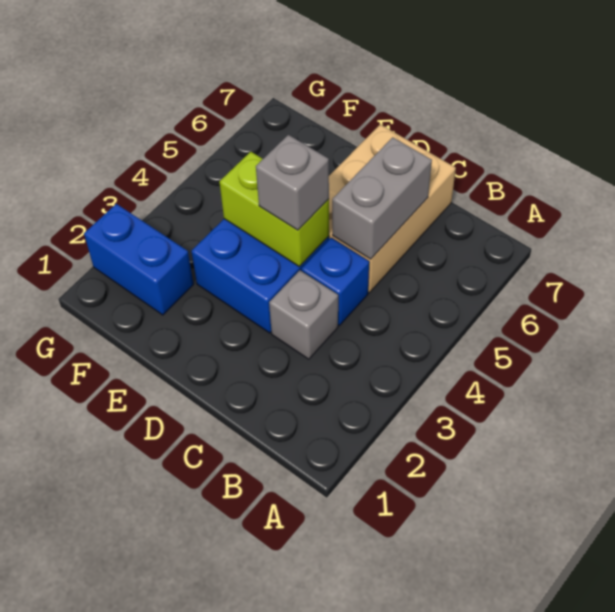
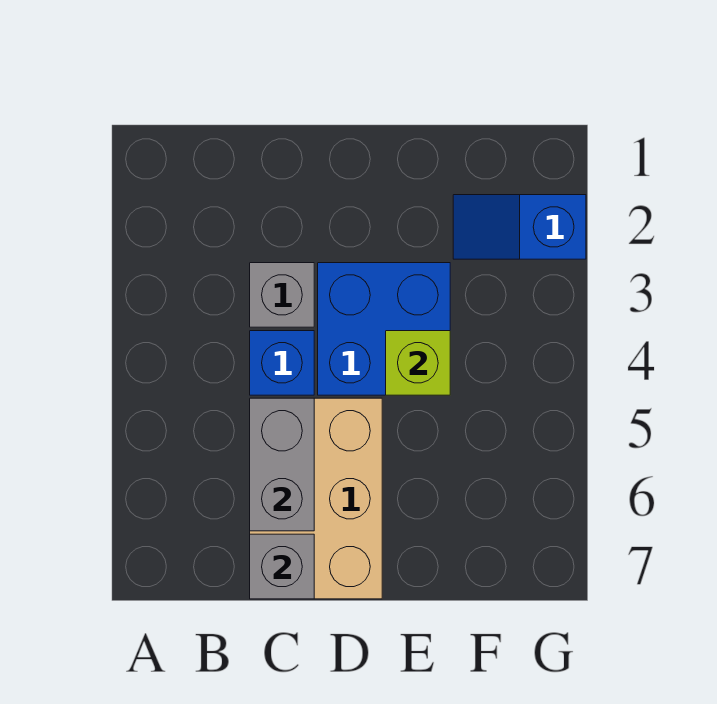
lime 1x2 brick [219,152,329,267] -> lime 1x1 brick [386,331,450,395]
grey 1x1 brick [256,135,329,230] -> grey 1x1 brick moved to [250,534,314,599]
blue 1x2 brick [84,204,194,315] -> blue 1x2 slope [453,195,586,259]

